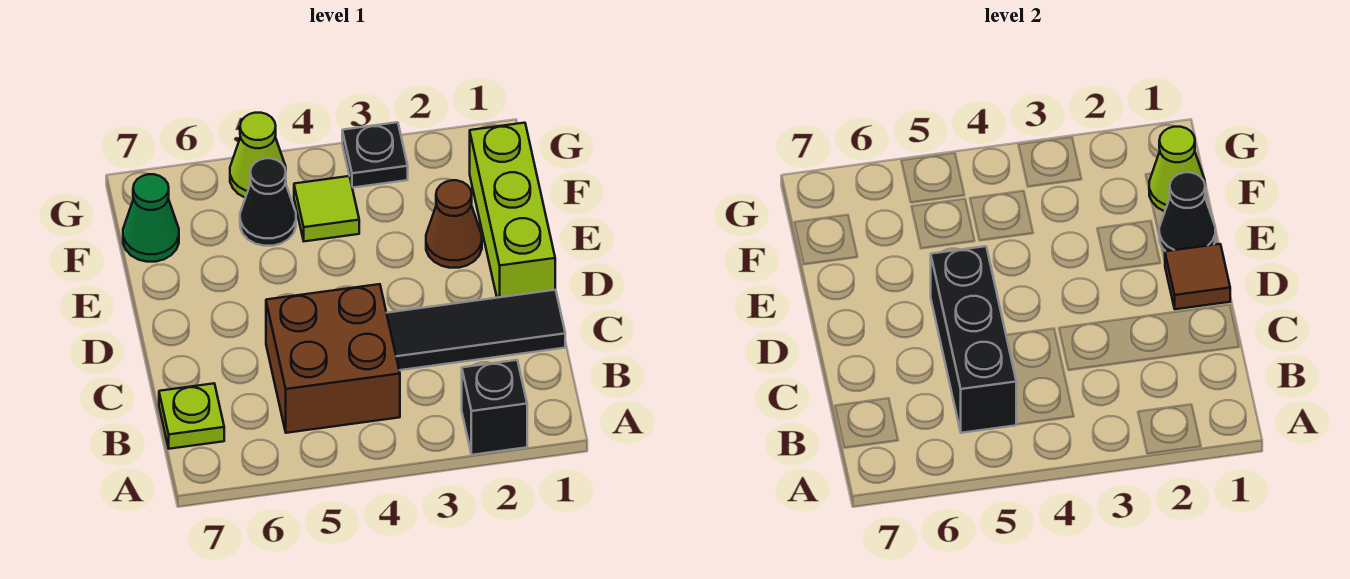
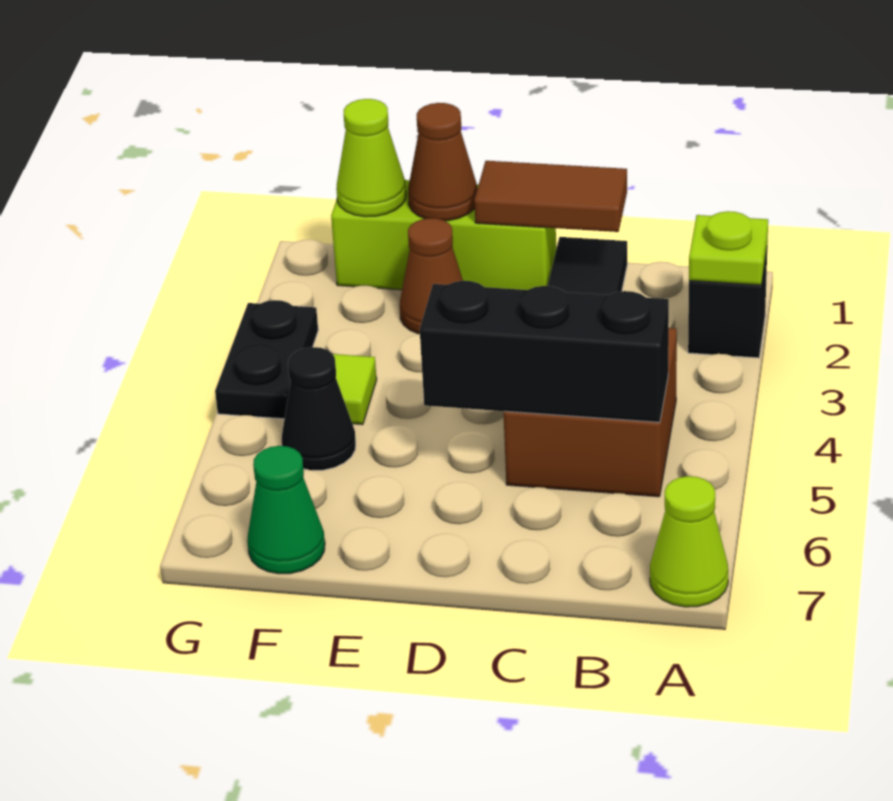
lime 1x1 plate [159,383,224,449] -> lime 1x1 plate moved to [689,211,768,285]
brown 1x1 tile [1165,244,1230,309] -> brown 1x2 tile [474,161,627,232]
black 1x1 cone [1159,172,1215,251] -> brown 1x1 cone [408,103,477,221]
black 1x1 plate [342,122,408,188] -> black 1x2 plate [215,300,318,419]
lime 1x1 cone [230,113,286,198] -> lime 1x1 cone moved to [650,476,728,607]

